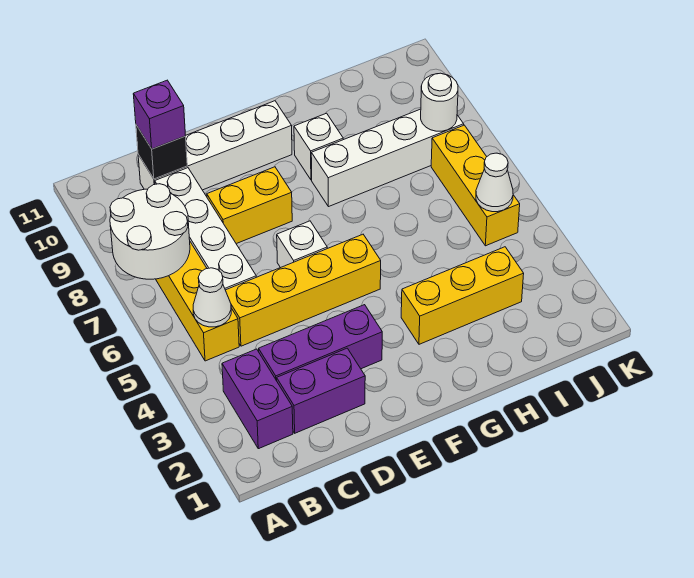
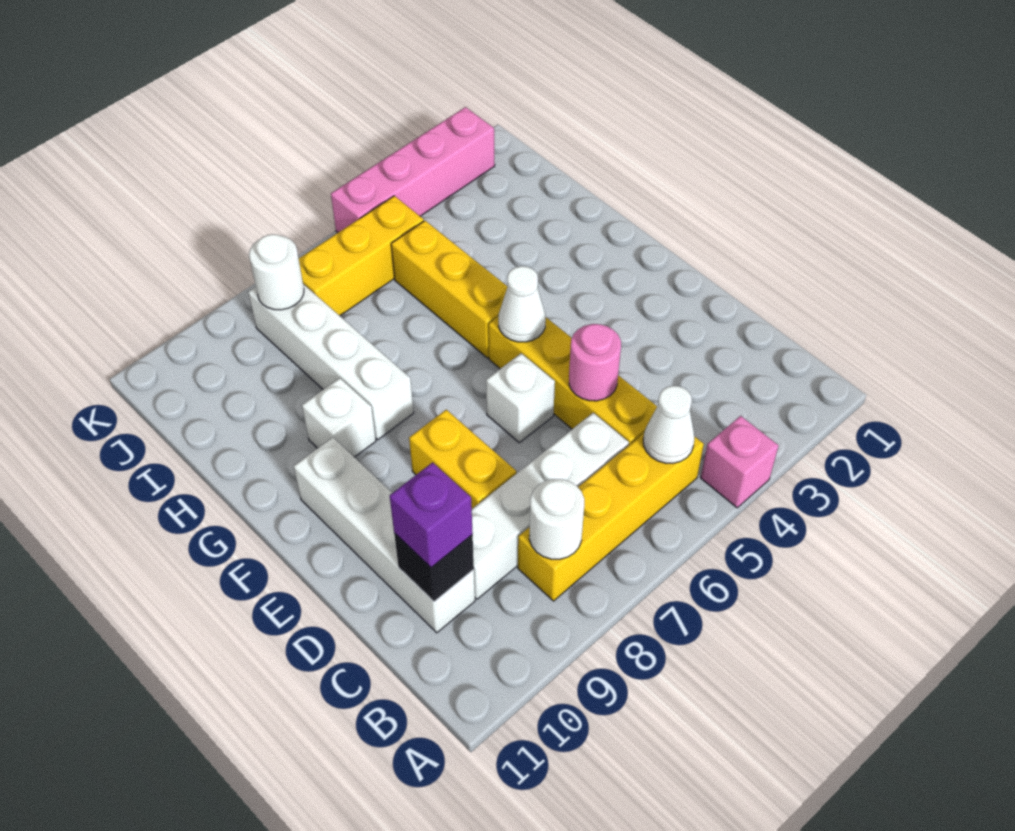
none -> pink 1x1 brick [701,416,779,508]
white 2x2 round brick [110,184,190,279] -> white 1x1 round brick [529,479,584,559]
purple 1x2 brick [222,349,293,449] -> none
purple 1x2 brick [277,348,365,433] -> none
purple 1x3 brick [259,305,382,381] -> none
none -> pink 1x1 round brick [569,324,621,401]
yellow 1x3 brick [401,247,524,344] -> yellow 1x3 brick moved to [391,221,507,358]
white 1x1 cone [476,153,513,212] -> white 1x1 cone moved to [498,266,546,342]
none -> pink 1x4 brick [331,107,495,232]

